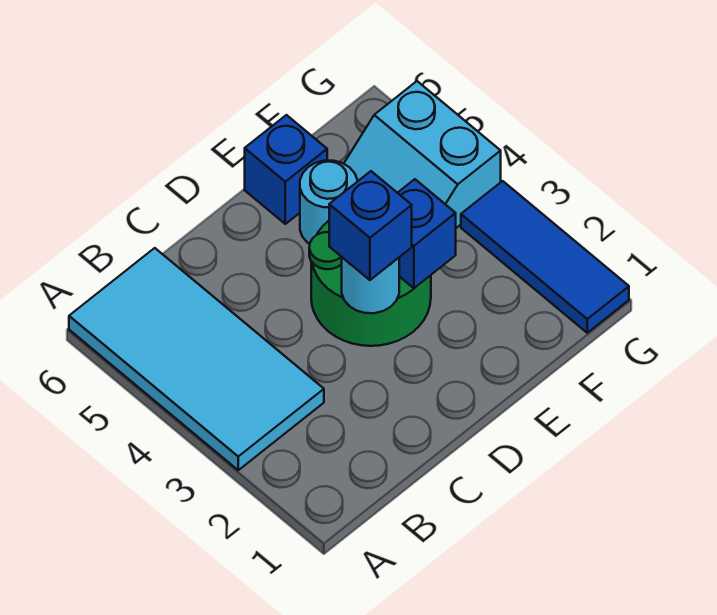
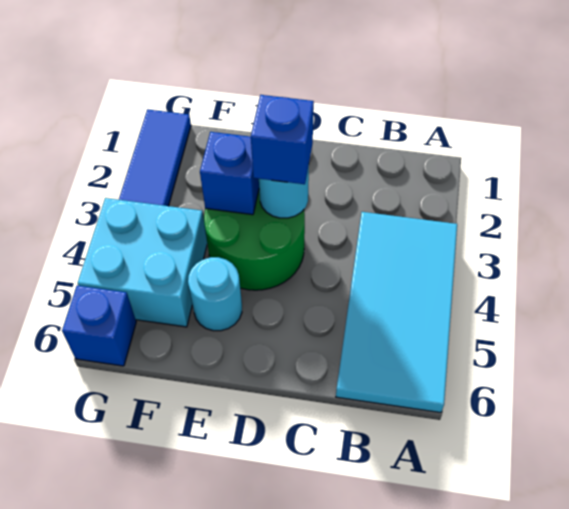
blue 1x1 brick [245,115,327,224] -> blue 1x1 brick moved to [62,285,136,366]
cyan 2x2 slope [344,81,501,228] -> cyan 2x2 brick [78,198,207,327]

